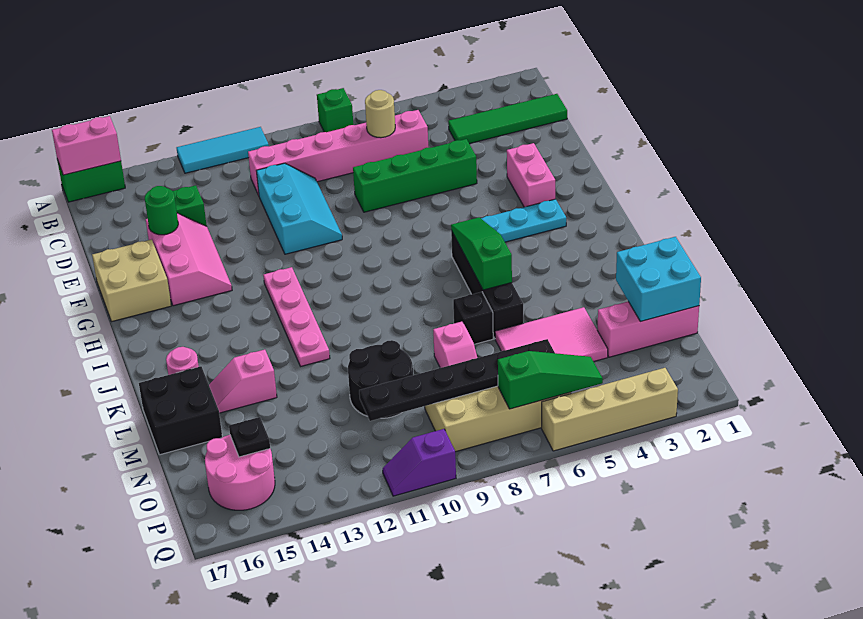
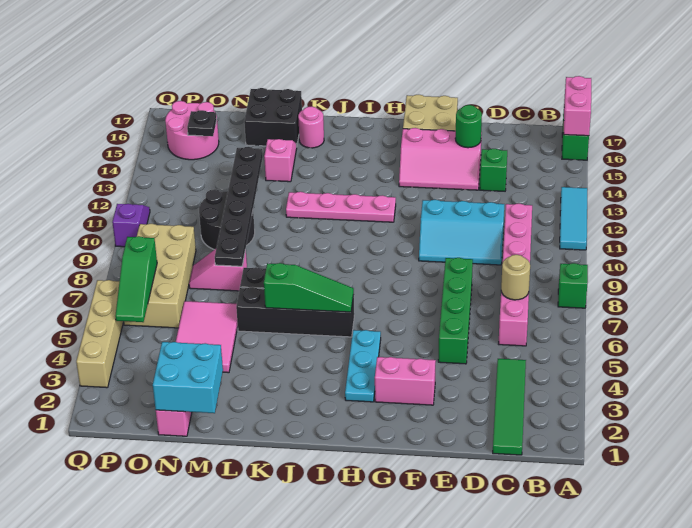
black 1x6 plate [359,339,555,421] -> black 1x6 plate moved to [215,147,263,266]

